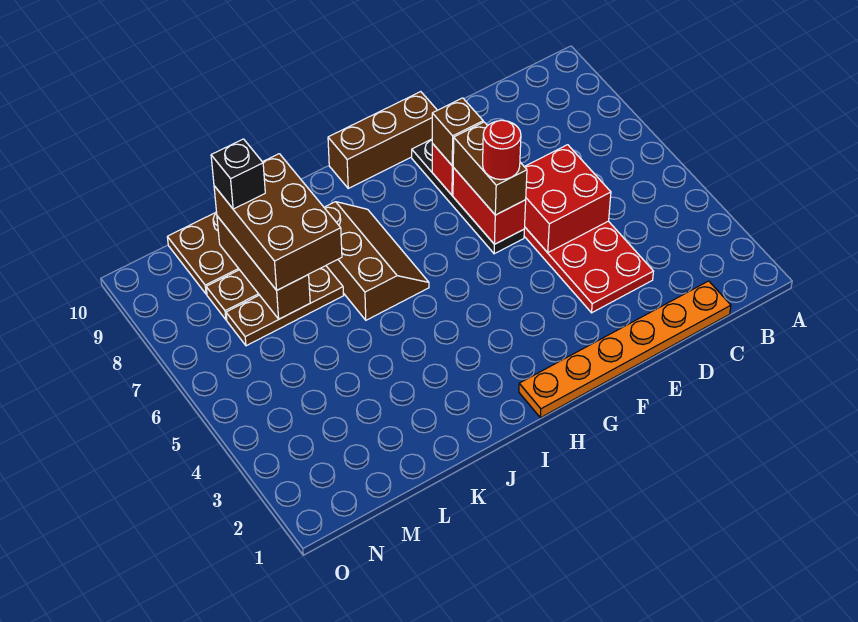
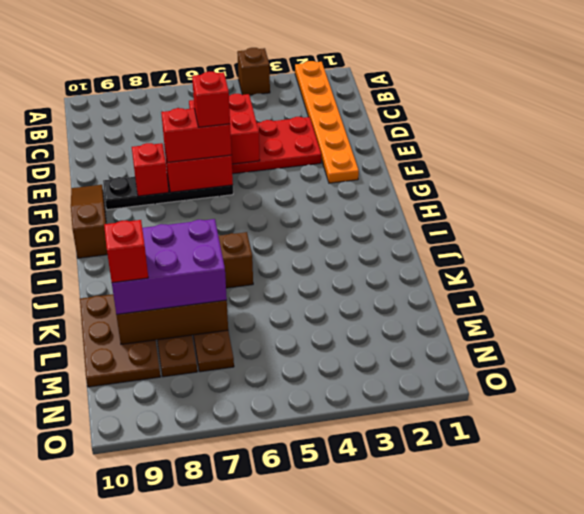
orange 1x6 plate [519,281,731,418] -> orange 1x6 plate moved to [295,61,359,183]
brown 1x2 brick [453,122,527,215] -> red 1x2 brick [161,108,232,162]
red 1x1 round brick [483,120,521,180] -> red 1x1 brick [192,72,230,127]
brown 1x1 brick [432,98,483,166] -> brown 1x1 brick moved to [237,48,270,95]
brown 1x3 brick [328,92,437,188] -> brown 1x3 slope [71,185,107,258]
brown 2x3 brick [214,154,342,290] -> purple 2x3 brick [112,219,227,314]
black 1x1 brick [211,139,265,209] -> red 1x1 brick [104,220,148,283]

